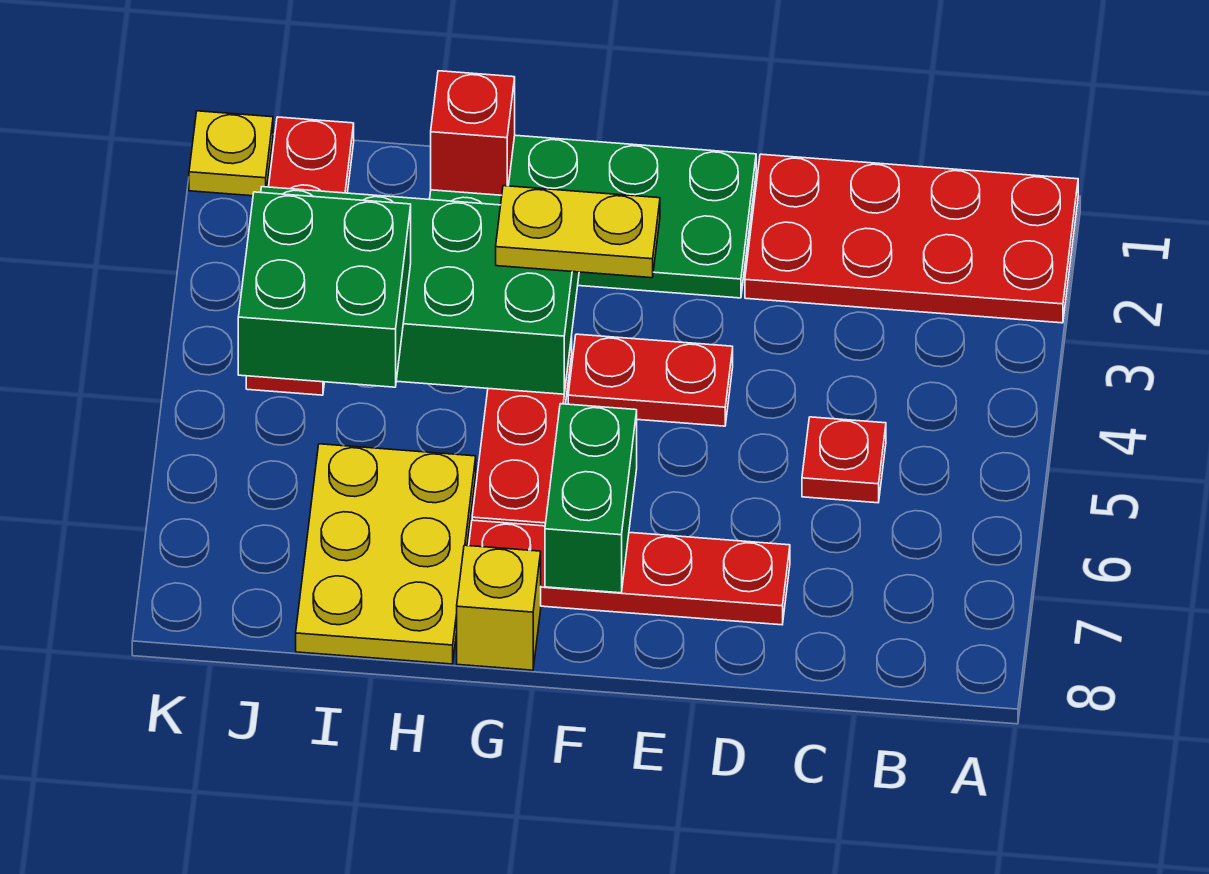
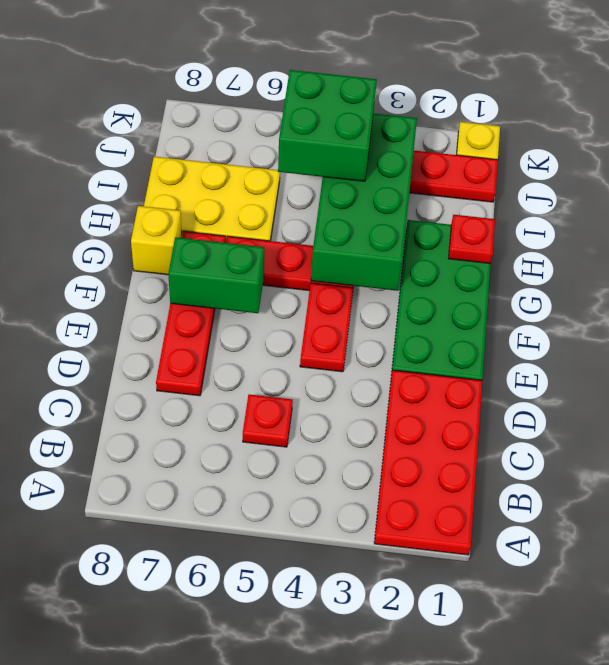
yellow 1x2 plate [496,186,660,278] -> none
red 1x1 brick [431,71,515,195] -> red 1x1 plate [448,215,495,264]

